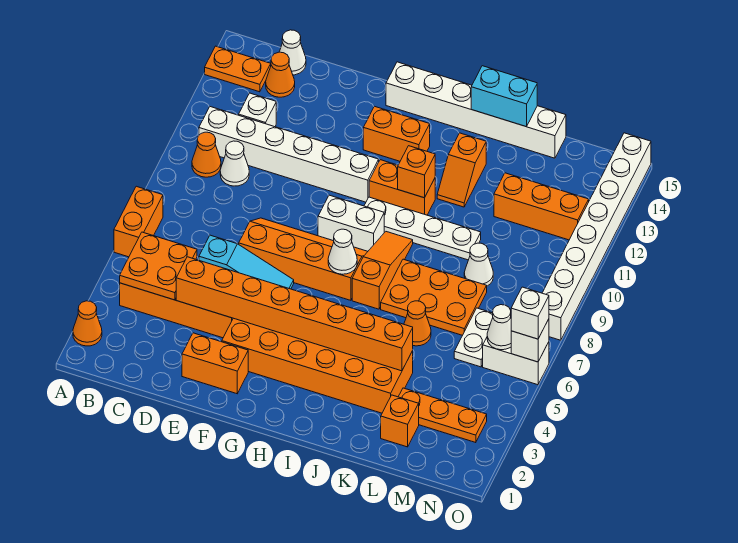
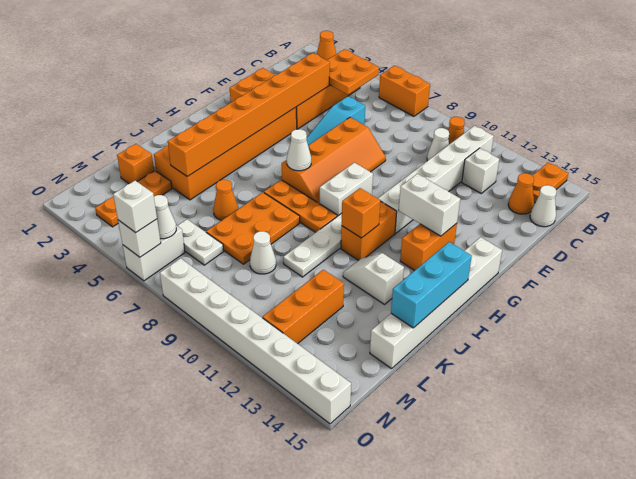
none -> white 1x2 brick [399,174,460,236]
orange 1x3 slope [352,232,413,309] -> orange 1x3 plate [264,180,337,232]
orange 1x2 slope [437,133,486,207] -> white 1x2 slope [343,253,404,304]
cyan 1x2 brick [471,66,537,127] -> cyan 1x3 brick [391,242,472,328]

